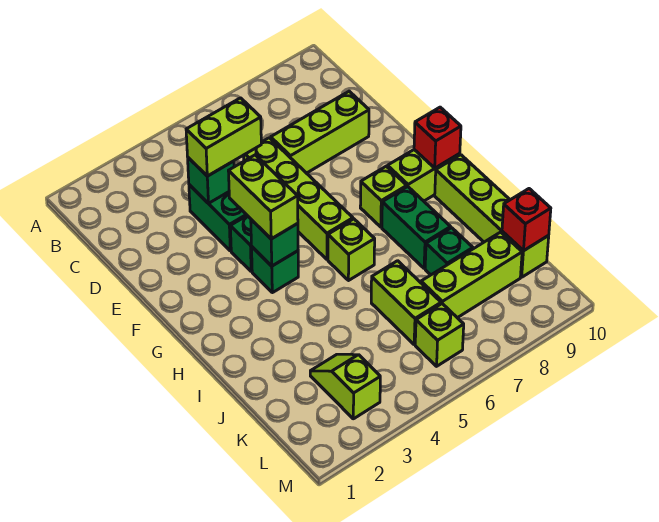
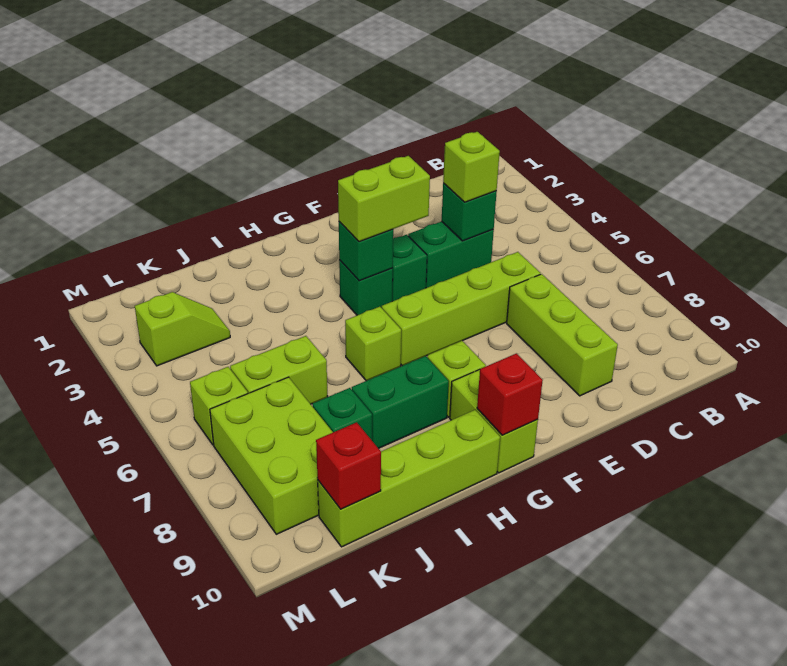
lime 1x2 brick [186,98,261,176] -> lime 1x1 brick [443,132,500,202]
lime 1x3 brick [421,232,522,318] -> lime 2x3 brick [210,377,333,534]

